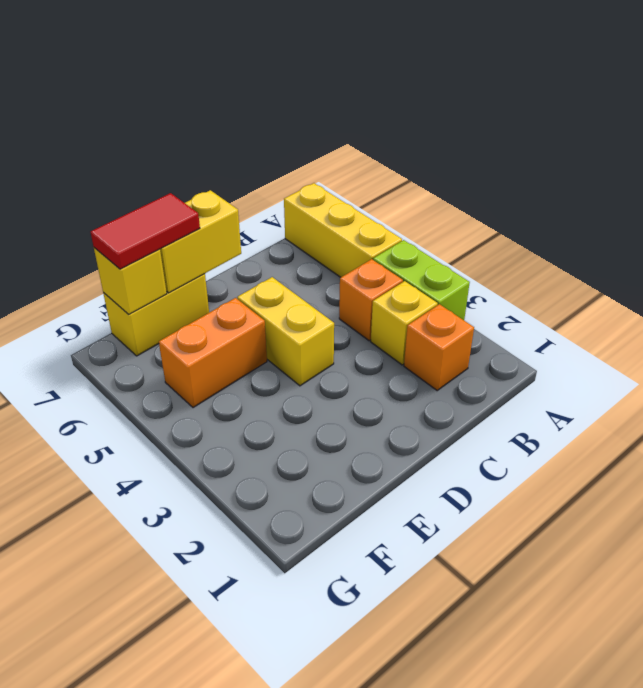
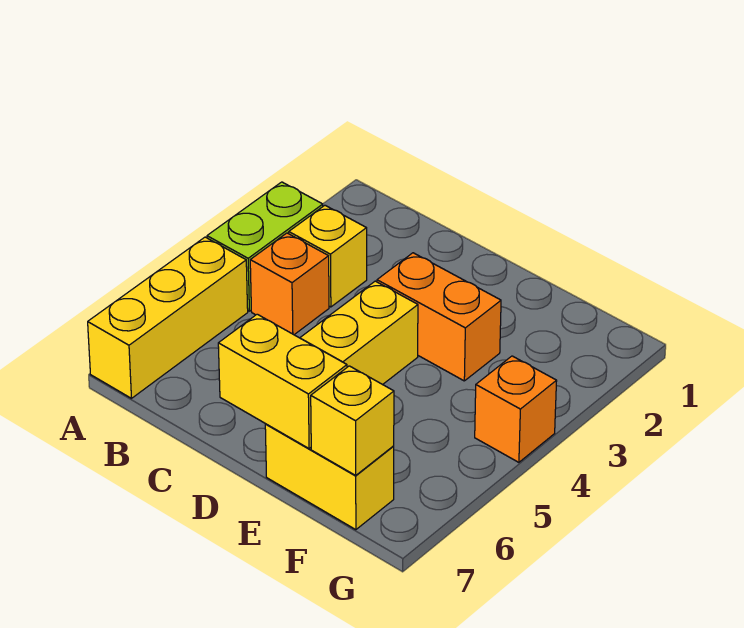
orange 1x1 brick [404,304,474,390] -> orange 1x1 brick moved to [475,356,557,462]
orange 1x2 brick [159,298,267,408] -> orange 1x2 brick moved to [377,253,501,381]
red 1x2 tile [91,193,200,269] -> none

